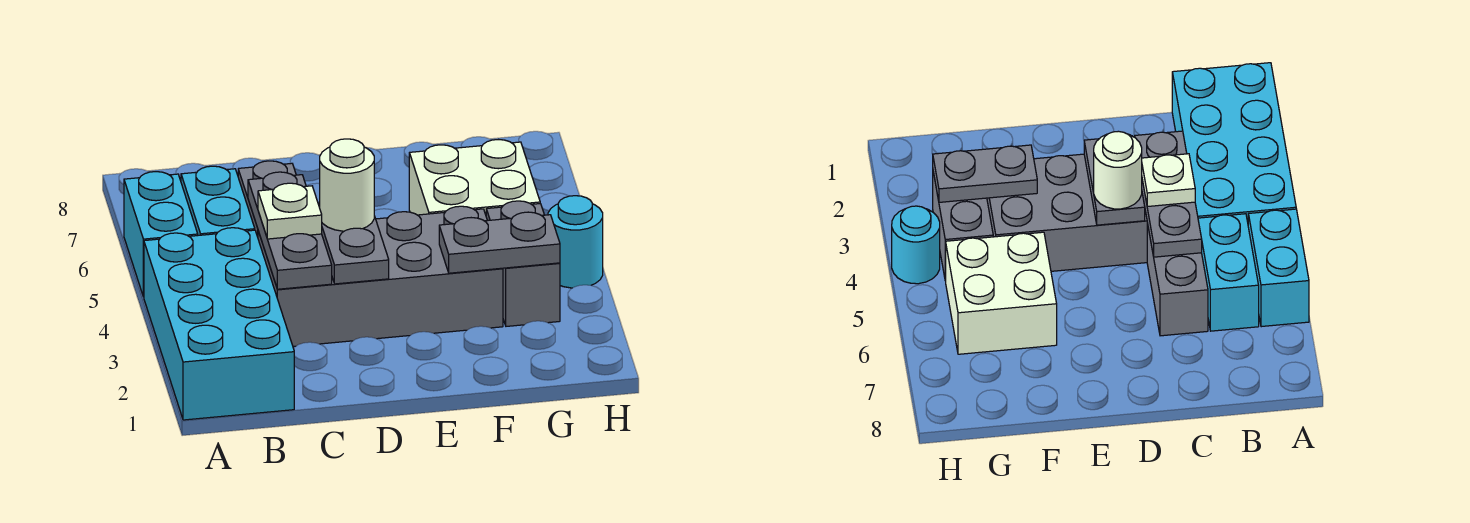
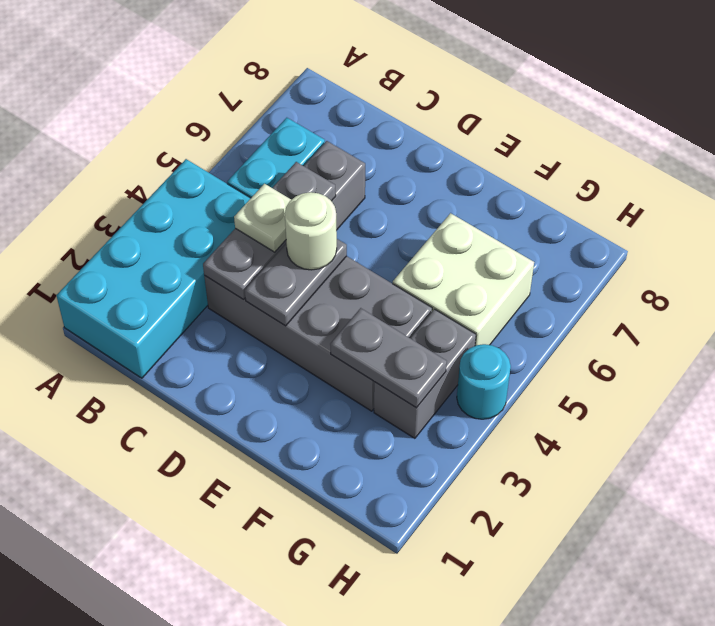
cyan 1x2 brick [124,172,198,297] -> none

